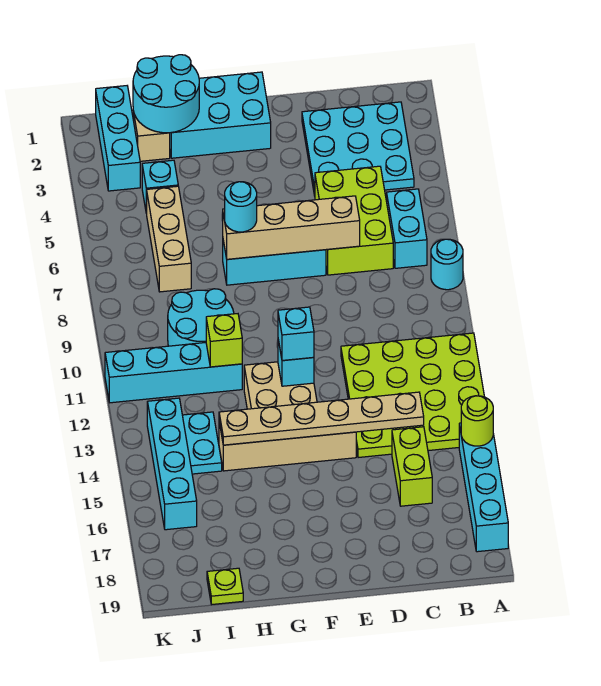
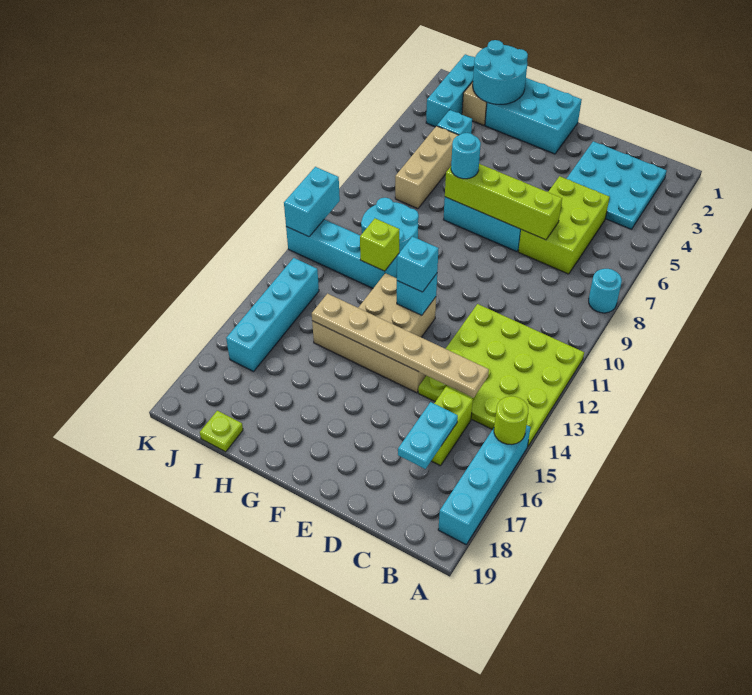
cyan 1x2 brick [387,189,427,268] -> cyan 1x2 brick moved to [284,167,340,237]
tan 1x4 brick [223,196,360,259] -> lime 1x4 brick [445,164,562,240]
cyan 1x2 plate [182,412,222,474] -> cyan 1x2 plate moved to [398,402,458,469]

